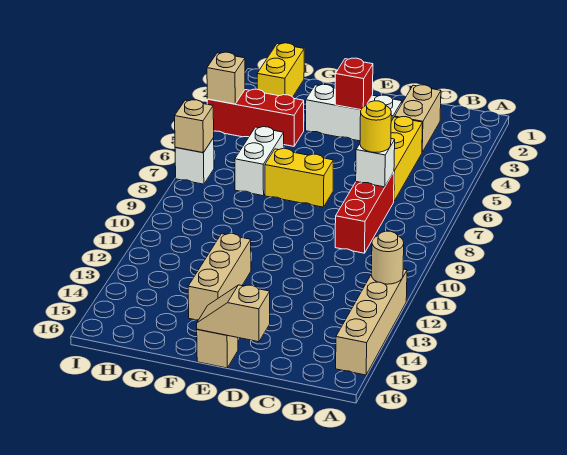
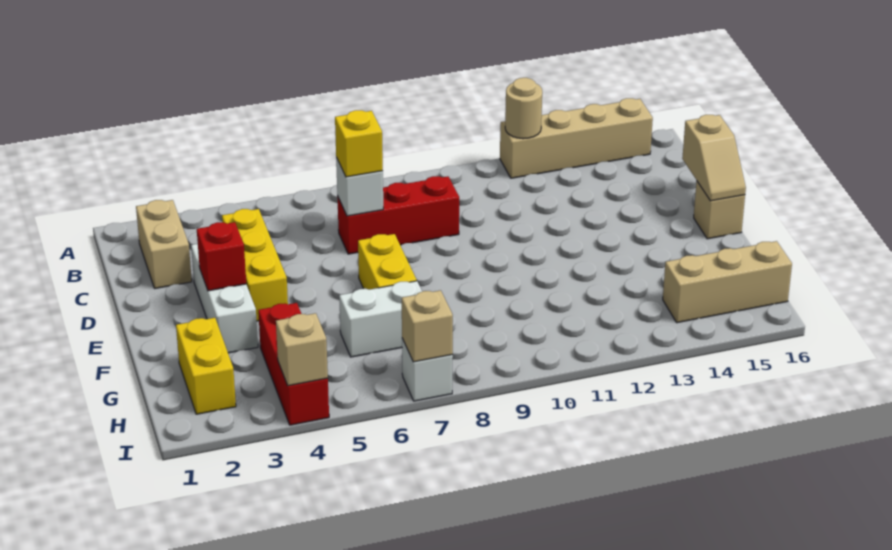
tan 1x2 brick [395,85,441,152] -> tan 1x2 brick turned to [136,200,192,288]
yellow 1x3 brick [391,117,423,201] -> yellow 1x3 brick turned to [222,209,288,321]
yellow 1x1 round brick [360,101,391,152] -> yellow 1x1 brick [335,110,383,177]
tan 1x3 brick [188,234,251,320] -> tan 1x3 brick moved to [663,241,792,323]
yellow 1x2 brick [257,43,304,97] -> yellow 1x2 brick turned to [176,318,236,414]

